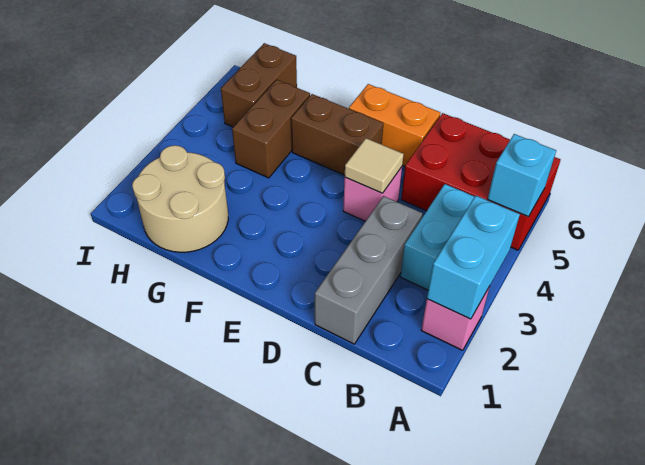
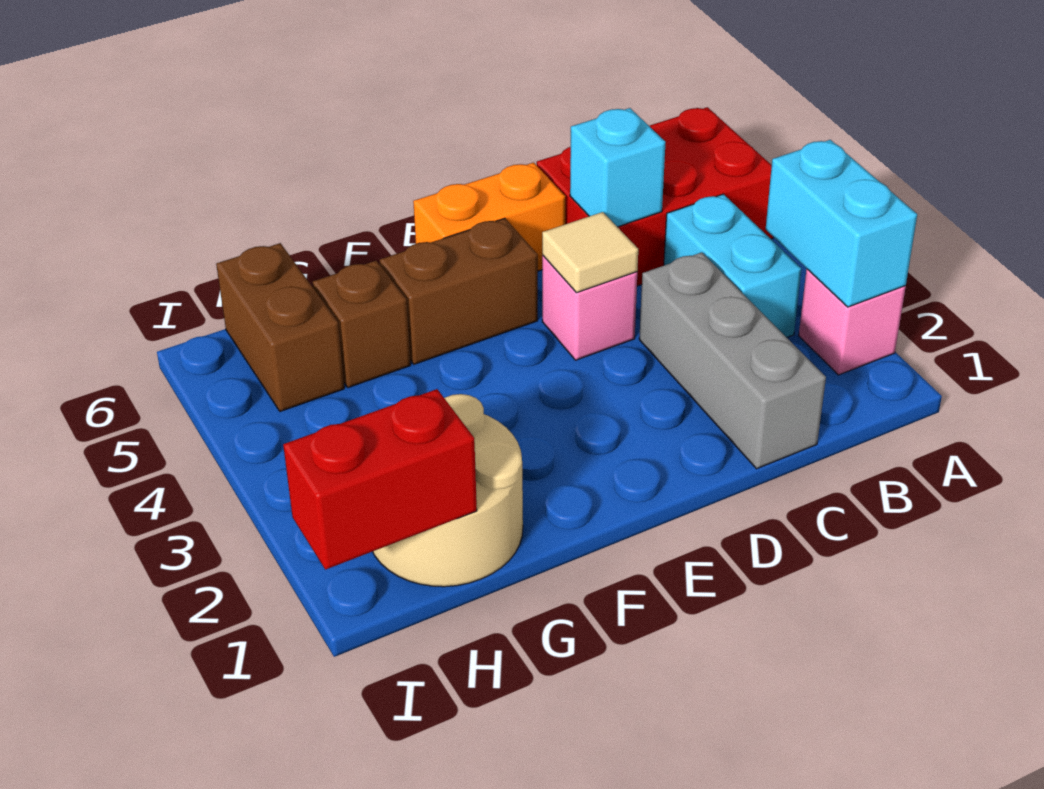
cyan 1x1 brick [488,134,556,217] -> cyan 1x1 brick moved to [570,108,666,227]
brown 1x2 brick [232,80,310,178] -> brown 1x1 brick [313,261,411,388]
none -> red 1x2 brick [283,389,477,570]

